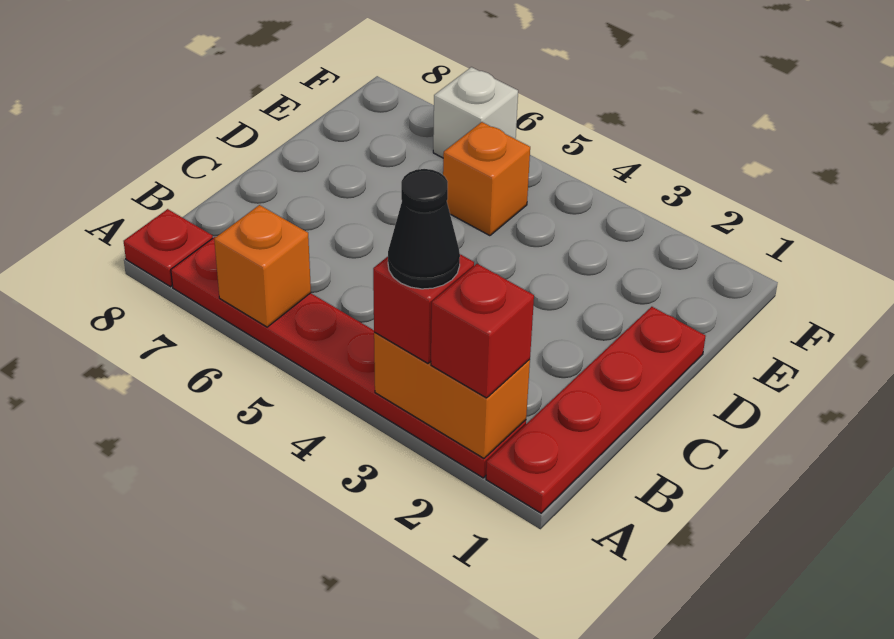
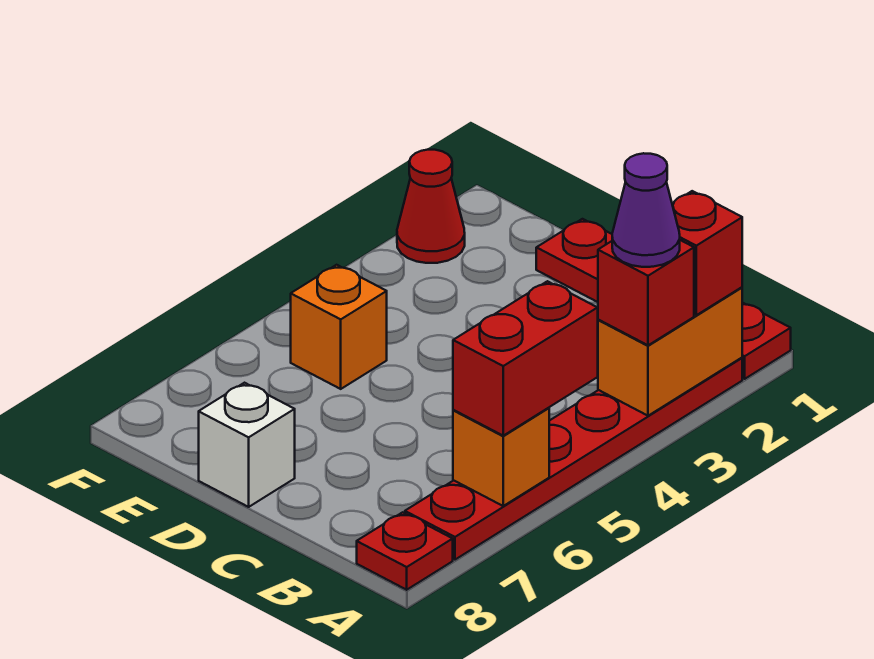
black 1x1 cone [388,169,460,289] -> purple 1x1 cone [612,153,680,267]
none -> red 1x2 brick [453,281,598,436]
none -> red 1x1 cone [397,150,465,263]
white 1x1 brick [433,67,518,158] -> white 1x1 brick moved to [199,383,295,507]

